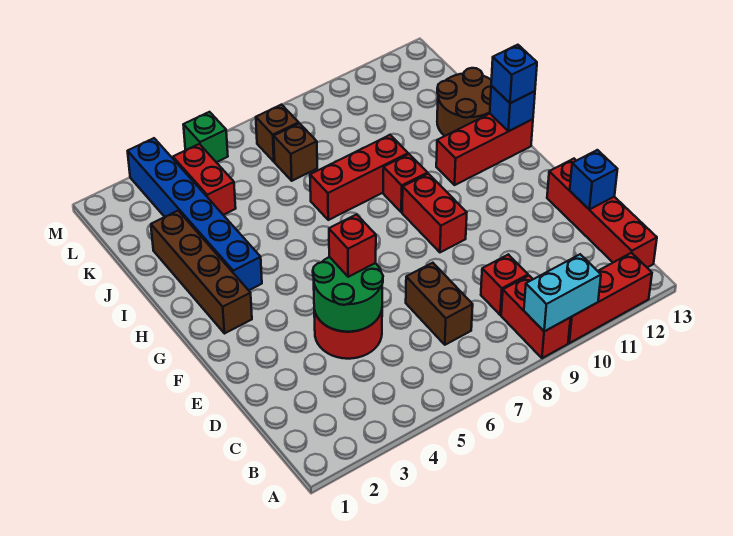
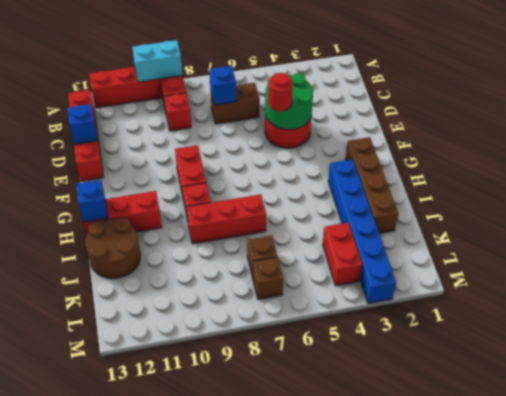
brown 1x2 brick [406,263,473,345] -> brown 1x2 brick turned to [211,83,260,124]
red 1x1 brick [329,214,376,277] -> red 1x1 round brick [268,73,293,111]
blue 1x1 brick [491,45,537,103] -> blue 1x1 brick moved to [209,66,237,105]
green 1x1 brick [183,112,228,162] -> none

